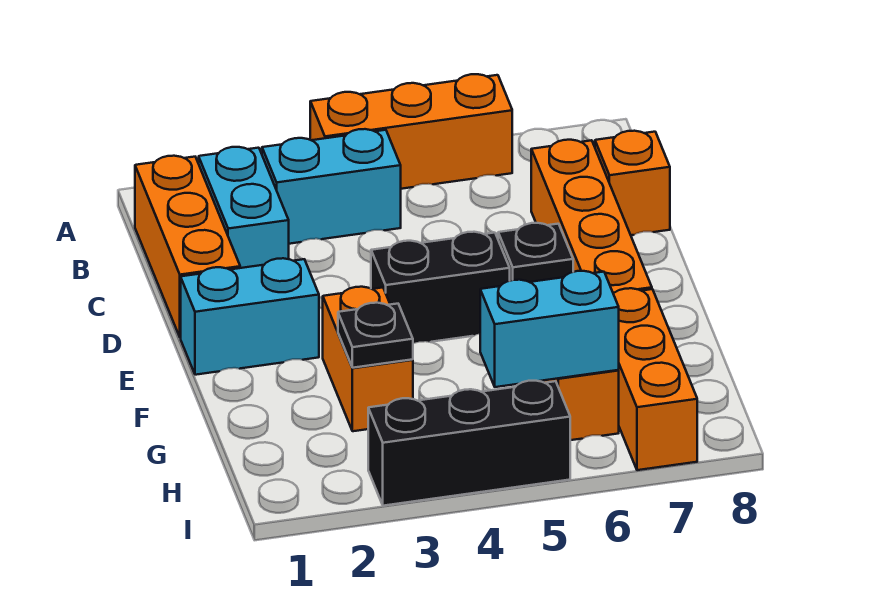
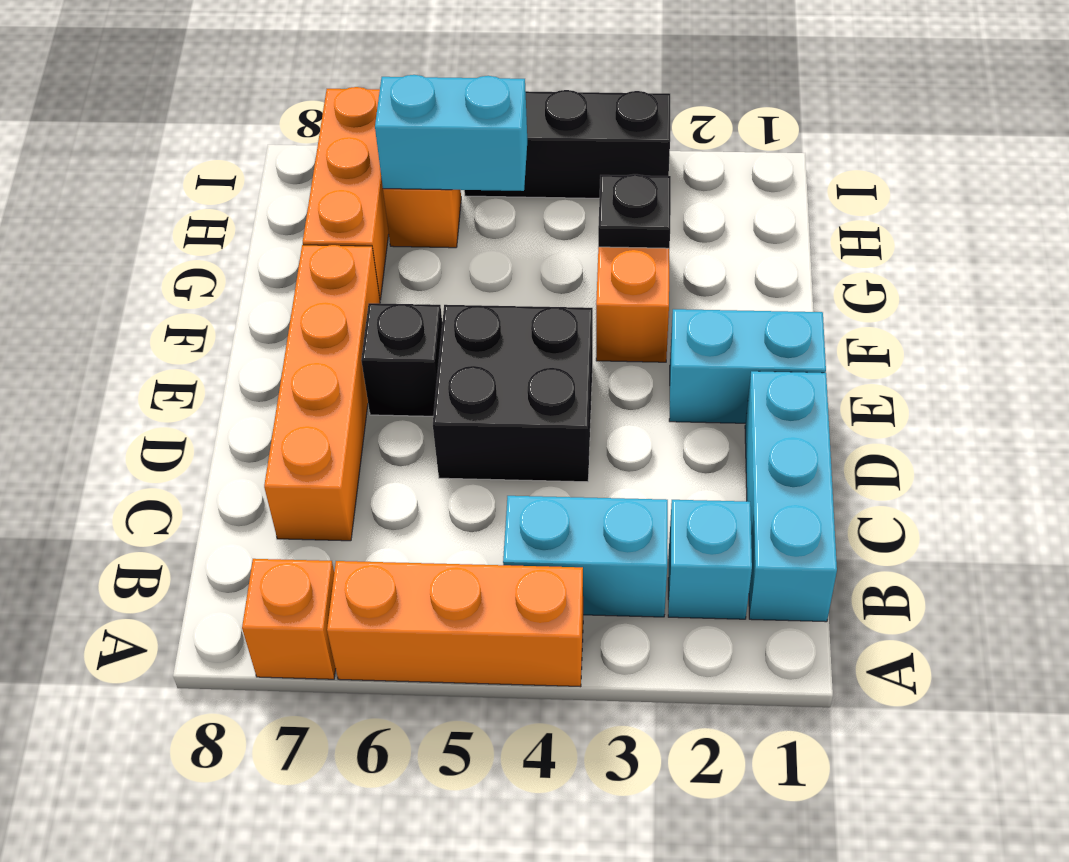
orange 1x3 brick [135,156,240,338] -> cyan 1x3 brick [745,371,837,622]
cyan 1x2 brick [199,147,289,268] -> cyan 1x1 brick [668,500,752,619]
orange 1x1 brick [595,131,670,235] -> orange 1x1 brick moved to [242,559,336,679]
black 1x2 brick [371,232,510,343] -> black 2x2 brick [433,305,593,482]

